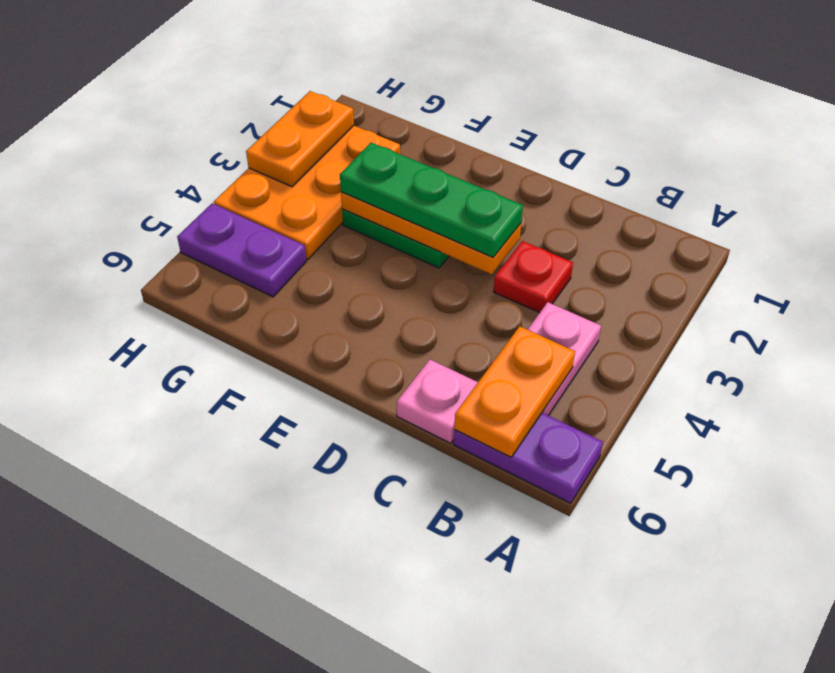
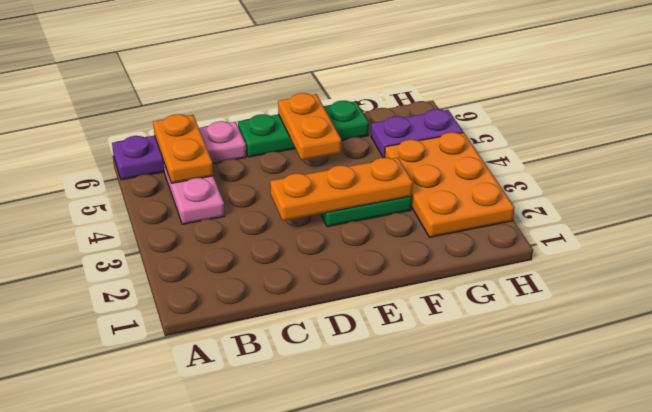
red 1x1 plate [494,241,573,313] -> none
green 1x3 plate [340,143,523,257] -> green 1x3 plate moved to [238,101,369,157]
orange 1x2 plate [246,91,354,187] -> orange 1x2 plate moved to [278,93,341,160]

